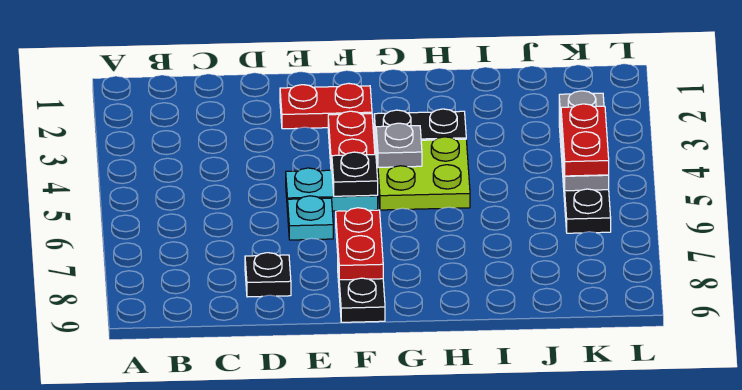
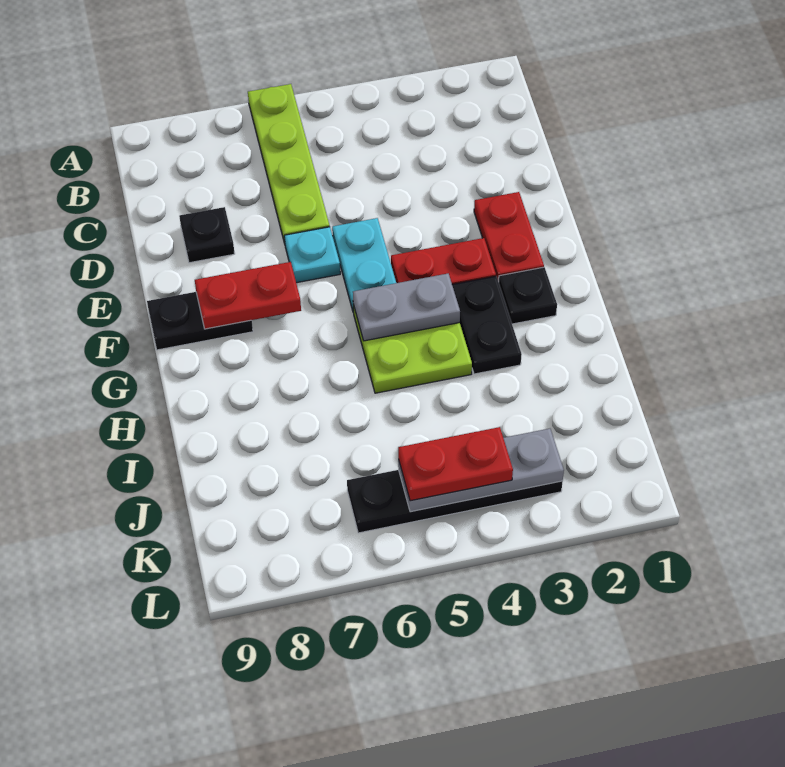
none -> lime 1x4 plate [248,84,330,244]
black 1x1 plate [332,152,378,196] -> black 1x1 plate moved to [499,267,557,324]
grey 1x1 plate [376,123,422,167] -> grey 1x2 plate [353,274,460,341]

